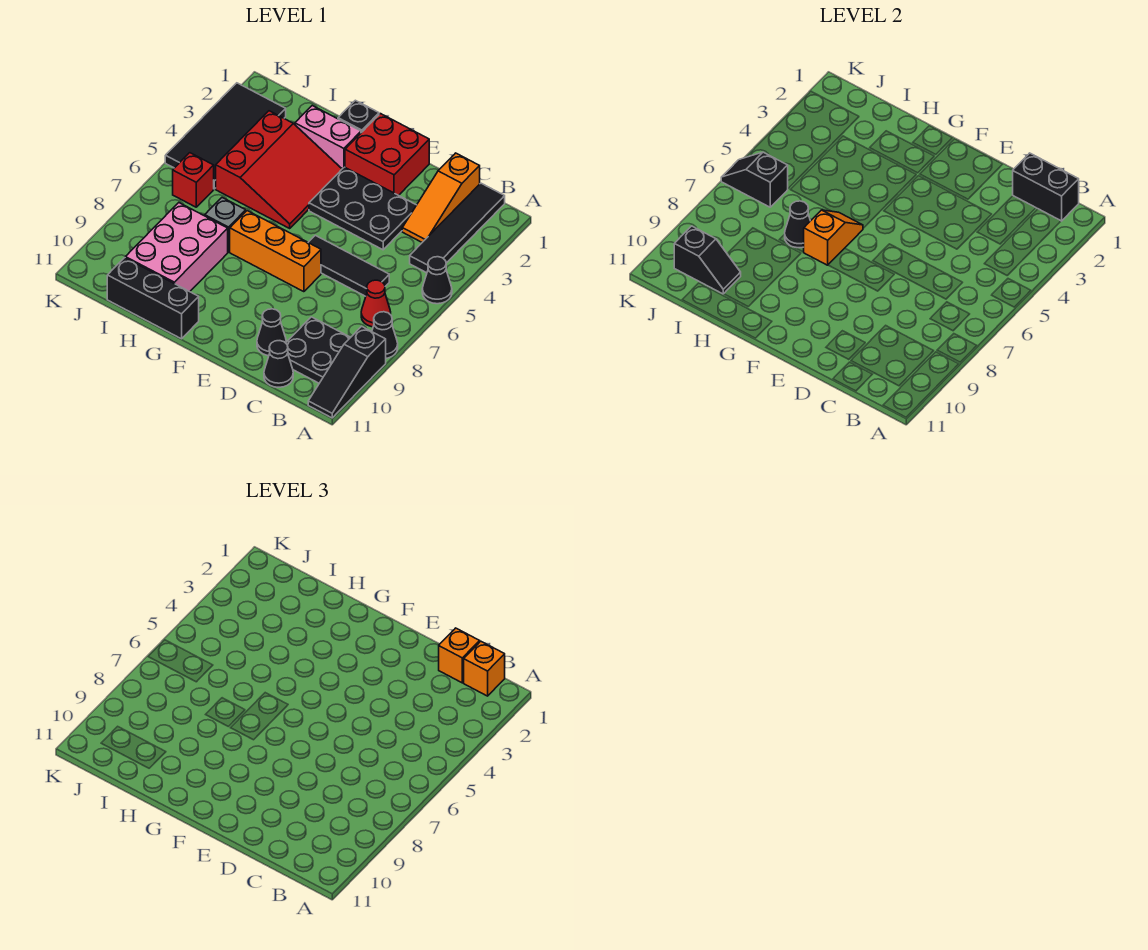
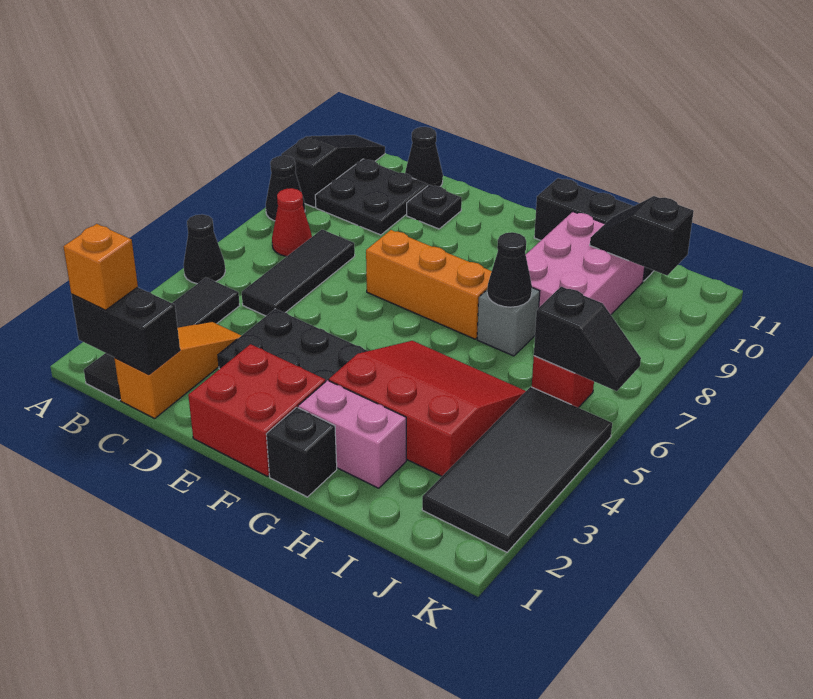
orange 1x1 brick [439,628,480,683] -> none
black 1x3 tile [308,235,389,296] -> black 1x3 tile turned to [242,230,355,316]
black 1x1 cone [257,309,286,356] -> black 1x1 plate [407,185,462,229]
red 3x3 slope [216,111,342,228] -> red 3x3 slope turned to [329,341,526,476]
orange 1x2 slope [804,210,863,265] -> none

